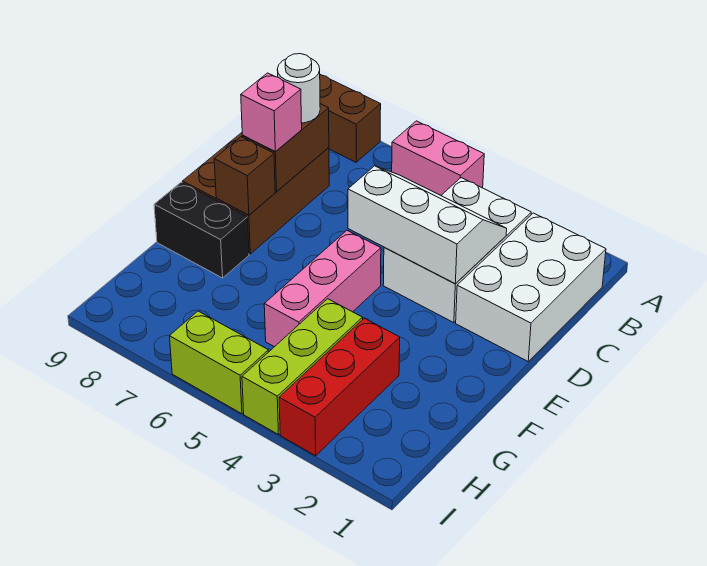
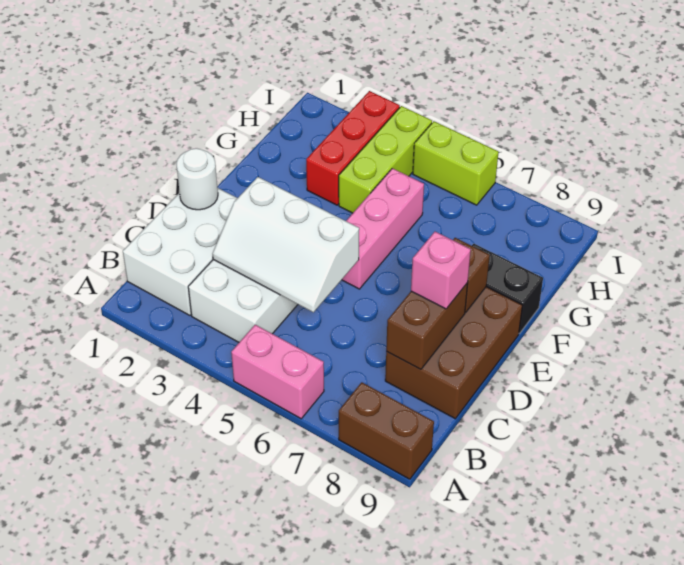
white 1x1 round brick [277,54,320,123] -> white 1x1 round brick moved to [176,148,218,210]

